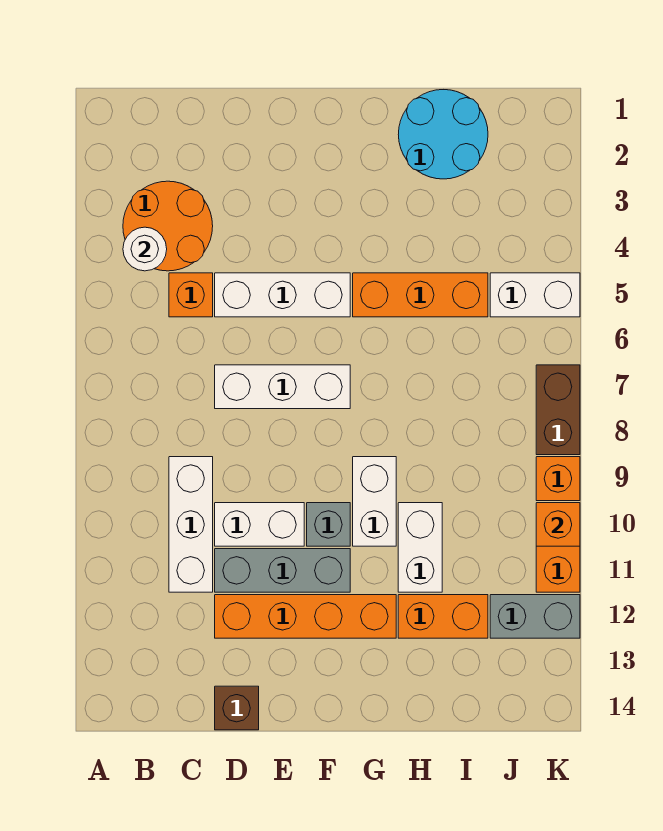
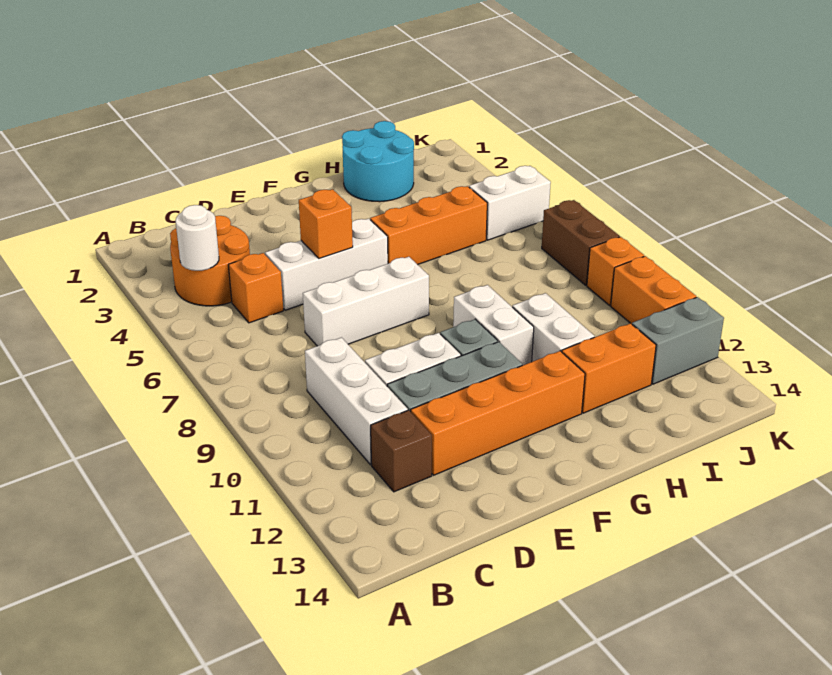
brown 1x1 brick [215,686,259,730] -> brown 1x1 brick moved to [371,410,432,492]
orange 1x1 brick [536,503,580,546] -> orange 1x1 brick moved to [299,189,353,258]

